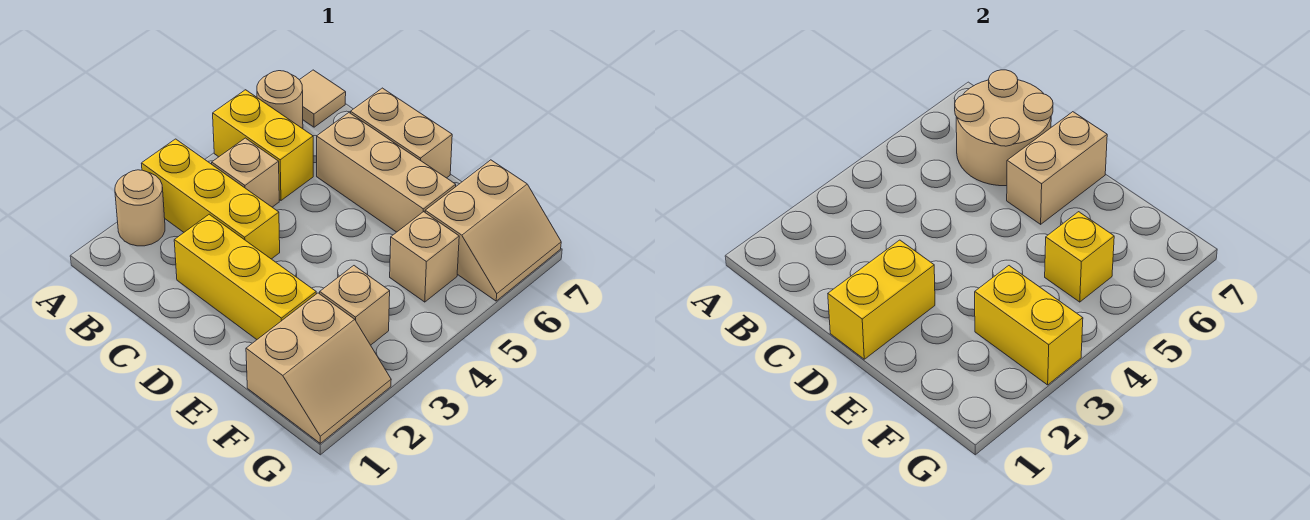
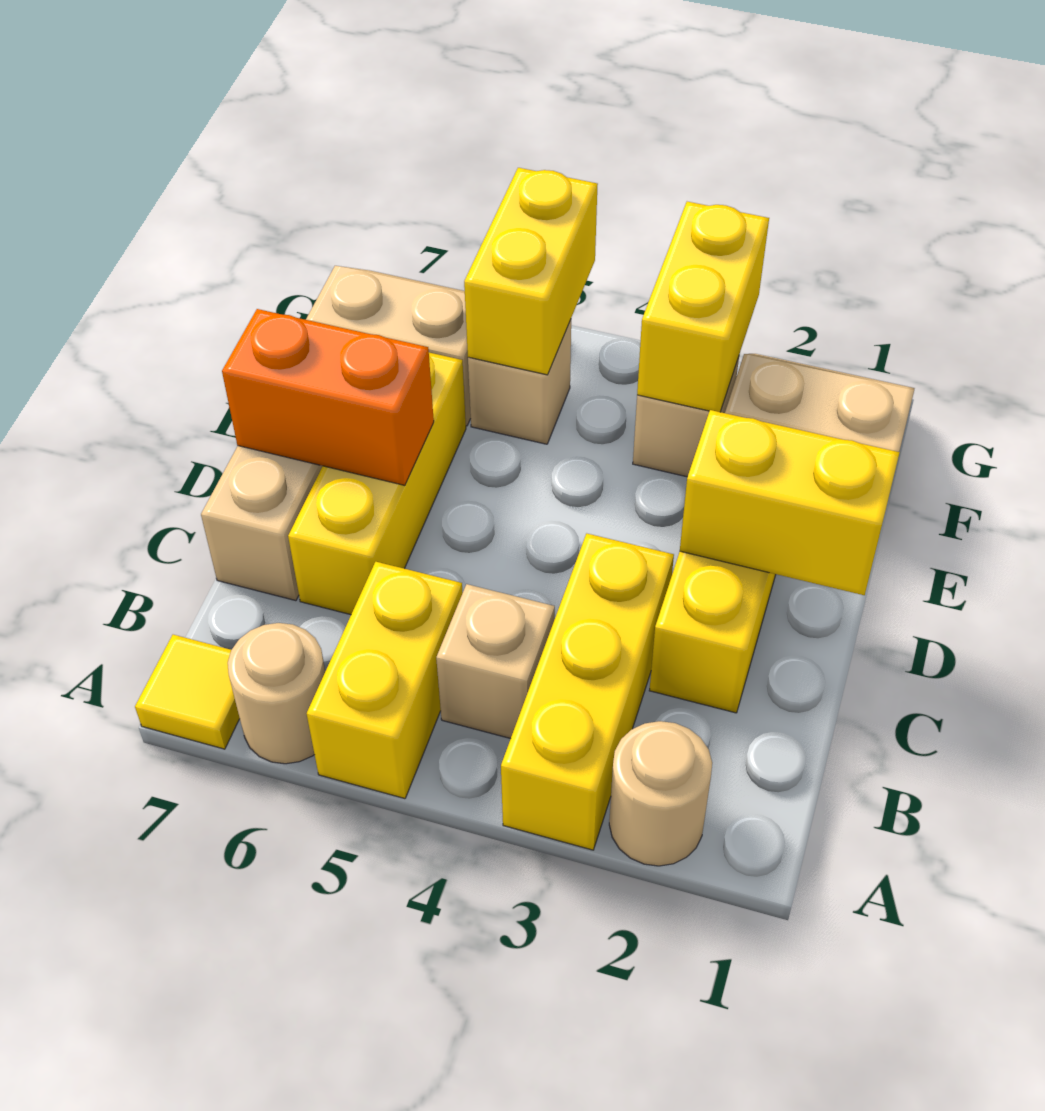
tan 1x1 tile [300,70,346,127] -> yellow 1x1 tile [135,635,240,749]
tan 2x2 round brick [955,70,1053,186] -> none
tan 1x3 brick [317,113,456,232] -> yellow 1x3 brick [288,353,466,615]
tan 1x2 brick [1007,112,1107,224] -> orange 1x2 brick [222,309,434,485]
yellow 1x1 brick [1045,212,1114,302] -> yellow 1x2 brick [464,168,598,375]

